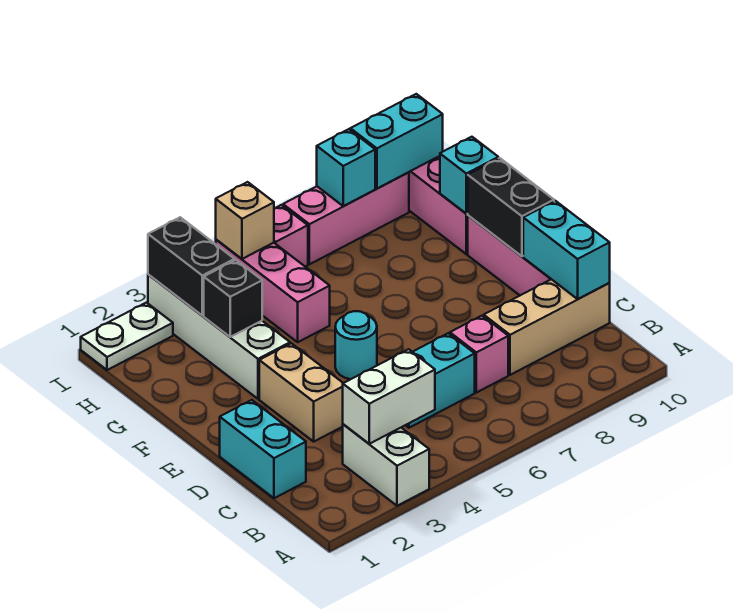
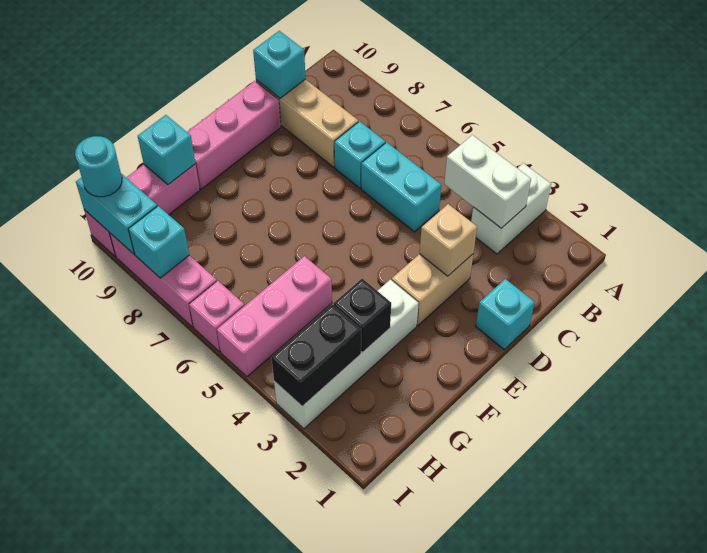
cyan 1x2 brick [220,400,306,498] -> cyan 1x1 brick [476,279,535,350]
pink 1x1 brick [450,316,508,393] -> cyan 1x1 brick [334,121,385,188]
cyan 1x2 brick [523,201,610,299] -> cyan 1x1 brick [253,31,306,98]
cyan 1x1 round brick [335,311,377,379] -> cyan 1x1 round brick moved to [75,136,122,197]
black 1x2 brick [467,158,554,256] -> none
white 1x2 plate [81,303,173,370] -> none
tan 1x1 brick [216,182,274,259] -> tan 1x1 brick moved to [419,204,477,276]

